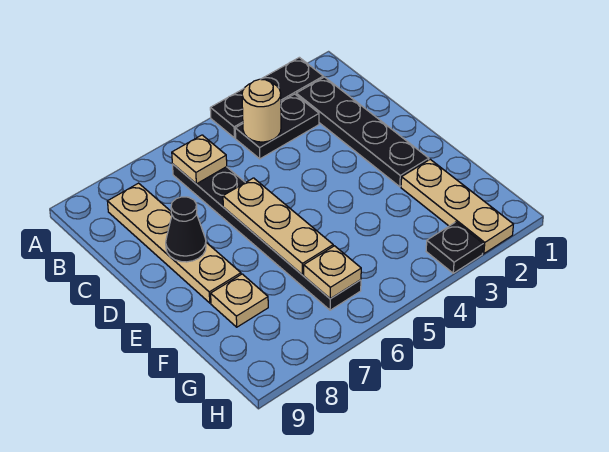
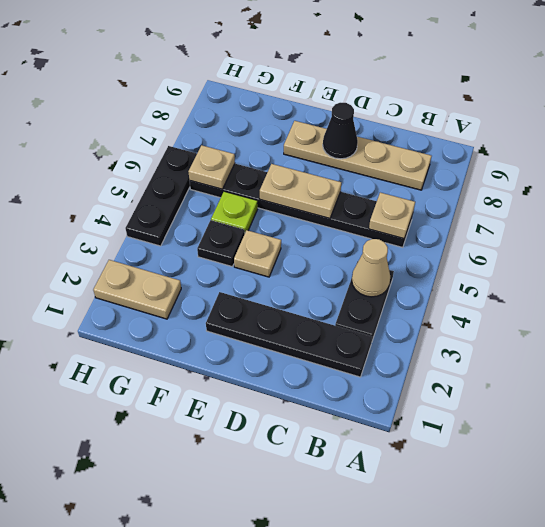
black 1x3 plate [210,57,323,138] -> black 1x3 plate moved to [125,146,197,246]
tan 1x1 round brick [242,79,281,142] -> tan 1x1 cone [352,239,390,297]
tan 1x3 plate [223,178,333,275] -> tan 1x2 plate [260,164,341,218]
tan 1x3 plate [401,159,513,254] -> tan 1x2 plate [93,260,181,319]
none -> lime 1x1 plate [211,192,258,232]
tan 1x1 plate [211,274,268,327] -> tan 1x1 plate moved to [234,230,281,277]
black 1x1 plate [426,222,483,273] -> black 1x1 plate moved to [197,220,245,267]

